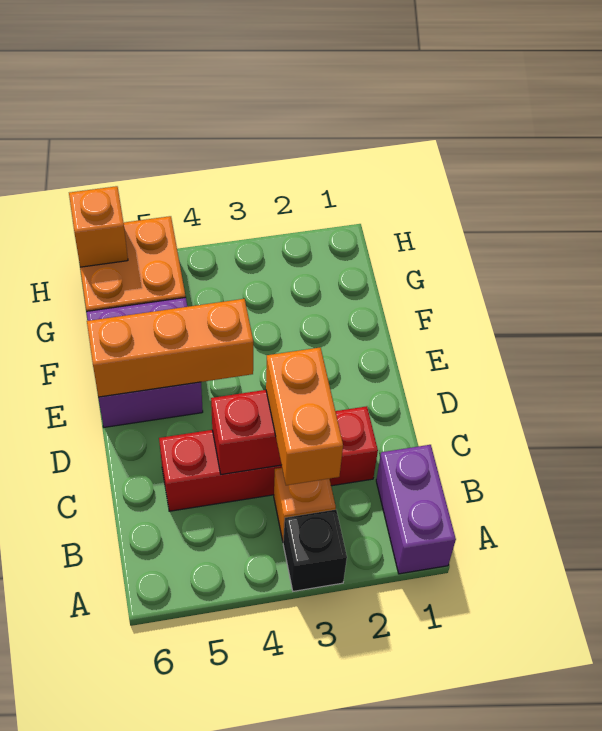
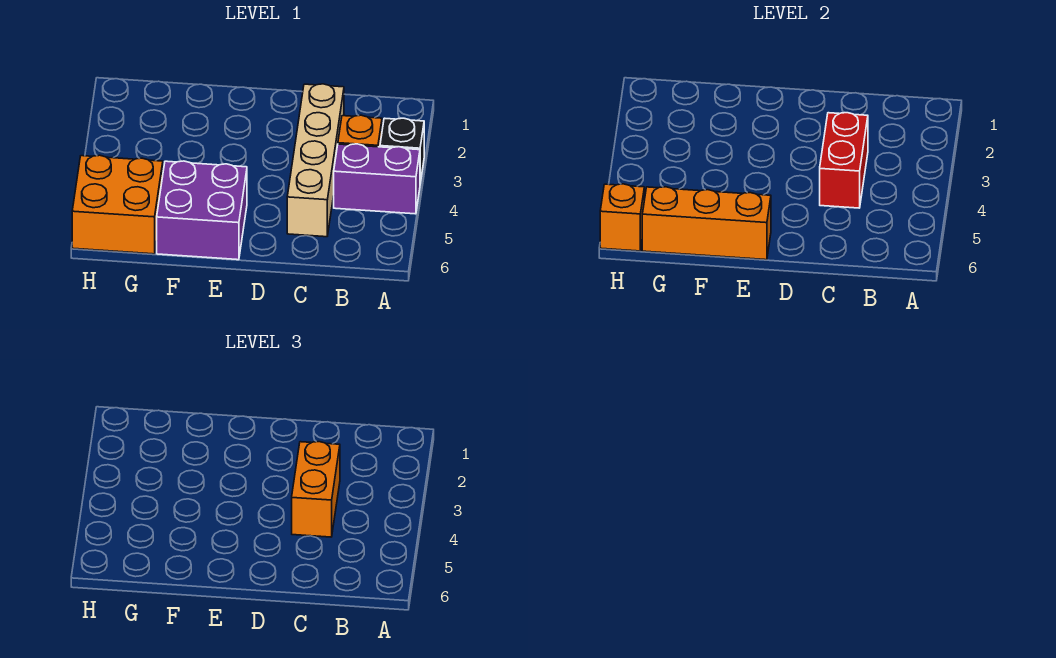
purple 1x2 brick [376,445,456,574] -> purple 1x2 brick moved to [334,144,420,214]
orange 1x2 brick [266,348,343,485] -> orange 1x2 brick turned to [292,442,340,537]
red 1x4 brick [159,406,378,511] -> tan 1x4 brick [287,84,344,237]
orange 1x3 brick [87,299,253,397] -> orange 1x3 brick turned to [642,187,771,260]

